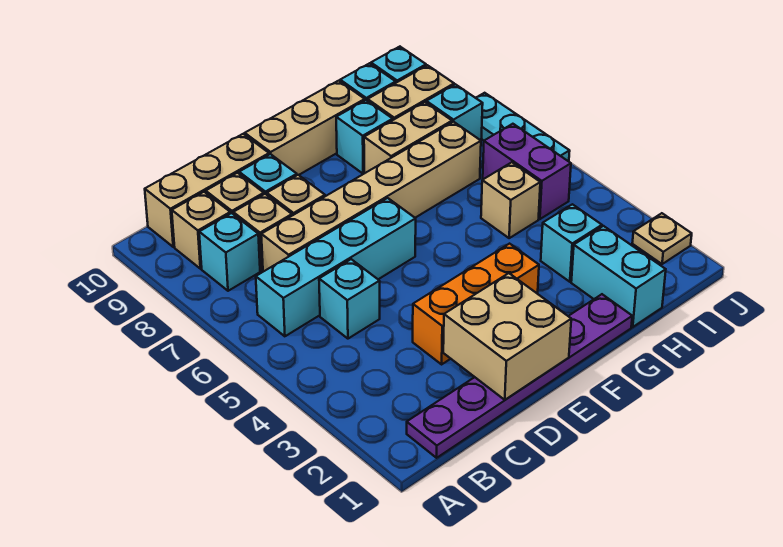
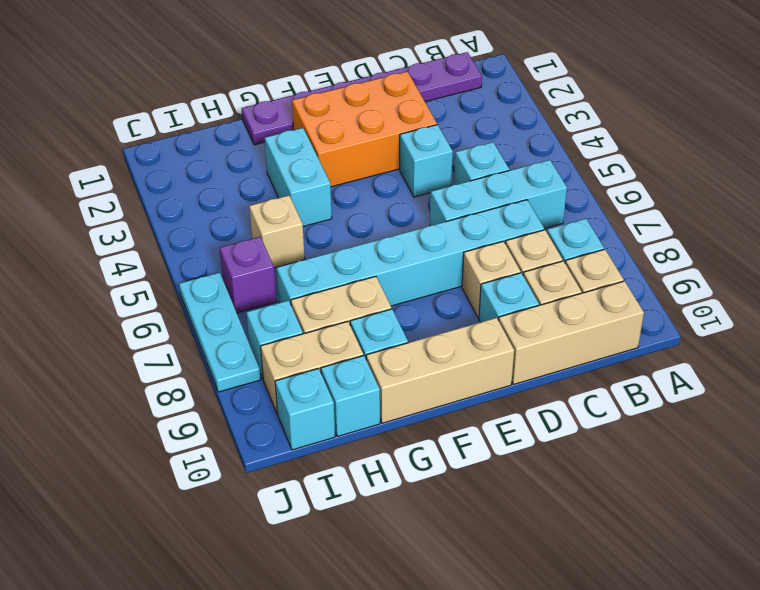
cyan 1x4 brick [256,198,416,336] -> cyan 1x3 brick [430,160,567,228]
tan 1x6 brick [261,122,481,272] -> cyan 1x6 brick [277,200,544,306]
tan 2x2 brick [443,273,571,400] -> none
orange 1x3 brick [413,244,539,364] -> orange 2x3 brick [292,71,437,187]
cyan 1x2 brick [571,226,666,327] -> cyan 1x2 brick moved to [265,128,332,226]
cyan 1x1 brick [541,204,602,282] -> cyan 1x1 brick moved to [400,125,453,197]
purple 1x2 brick [483,124,571,219] -> purple 1x1 brick [220,237,276,313]
tan 1x1 plate [632,213,692,264] -> none

